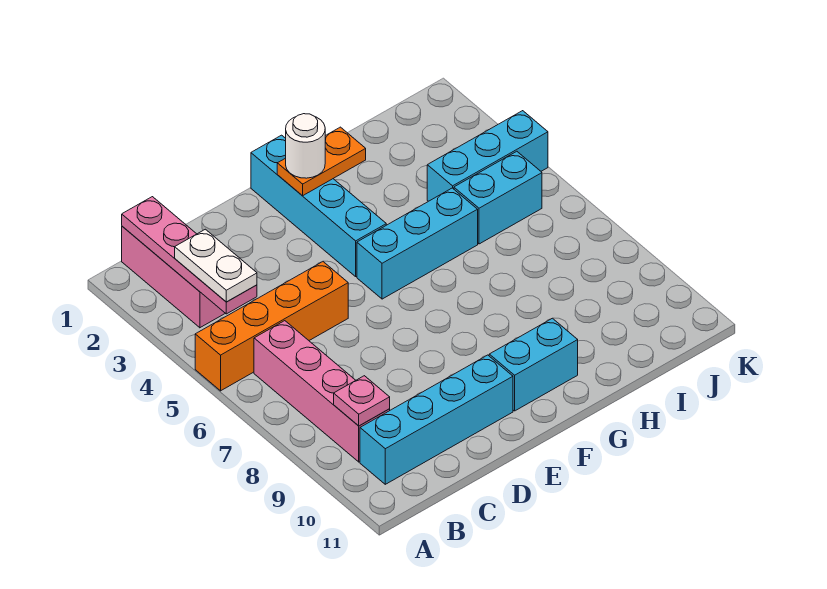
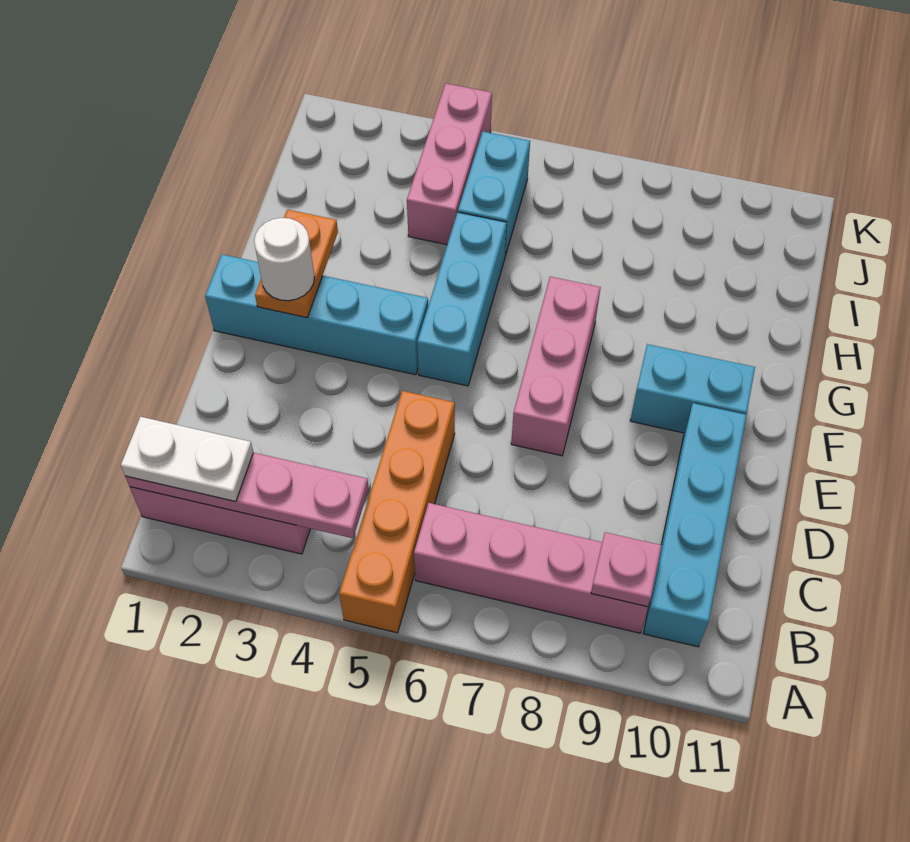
white 1x2 plate [175,229,257,302] -> white 1x2 plate moved to [121,417,253,502]
none -> pink 1x3 brick [511,277,601,456]
cyan 1x2 brick [489,318,578,411] -> cyan 1x2 brick turned to [630,344,755,433]
cyan 1x3 brick [427,111,548,201] -> pink 1x3 brick [407,83,492,245]

